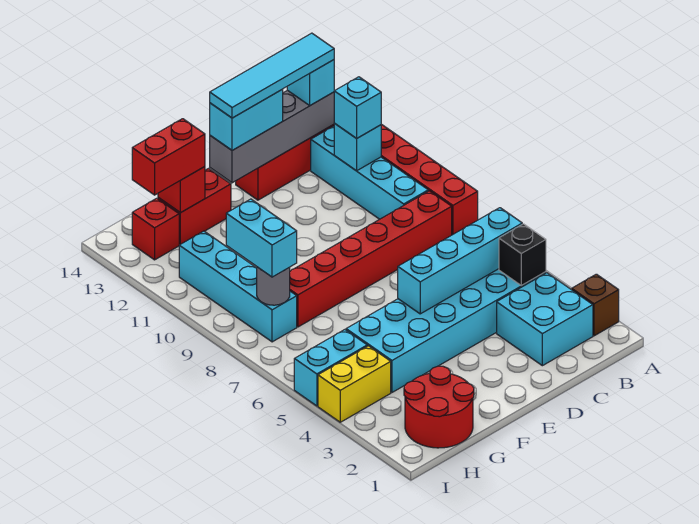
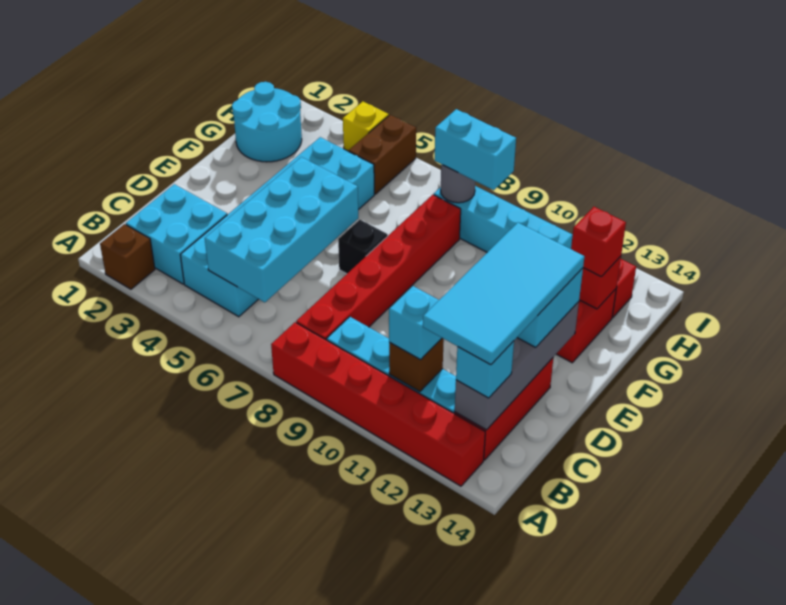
black 1x1 brick [499,224,546,286] -> black 1x1 brick moved to [338,220,388,274]
cyan 1x4 brick [398,208,522,314] -> cyan 2x4 brick [205,157,358,302]
cyan 1x1 brick [334,123,381,171] -> brown 1x1 brick [389,338,444,392]
cyan 1x4 tile [210,33,334,118] -> cyan 2x4 tile [423,223,585,365]
red 2x2 round brick [404,366,474,448] -> cyan 2x2 round brick [232,82,302,162]
red 1x2 brick [132,119,205,195] -> red 1x1 brick [571,207,626,277]
yellow 1x2 brick [318,346,391,422] -> yellow 1x1 brick [343,102,389,151]
cyan 1x2 brick [294,330,367,406] -> brown 1x2 brick [349,115,416,194]

